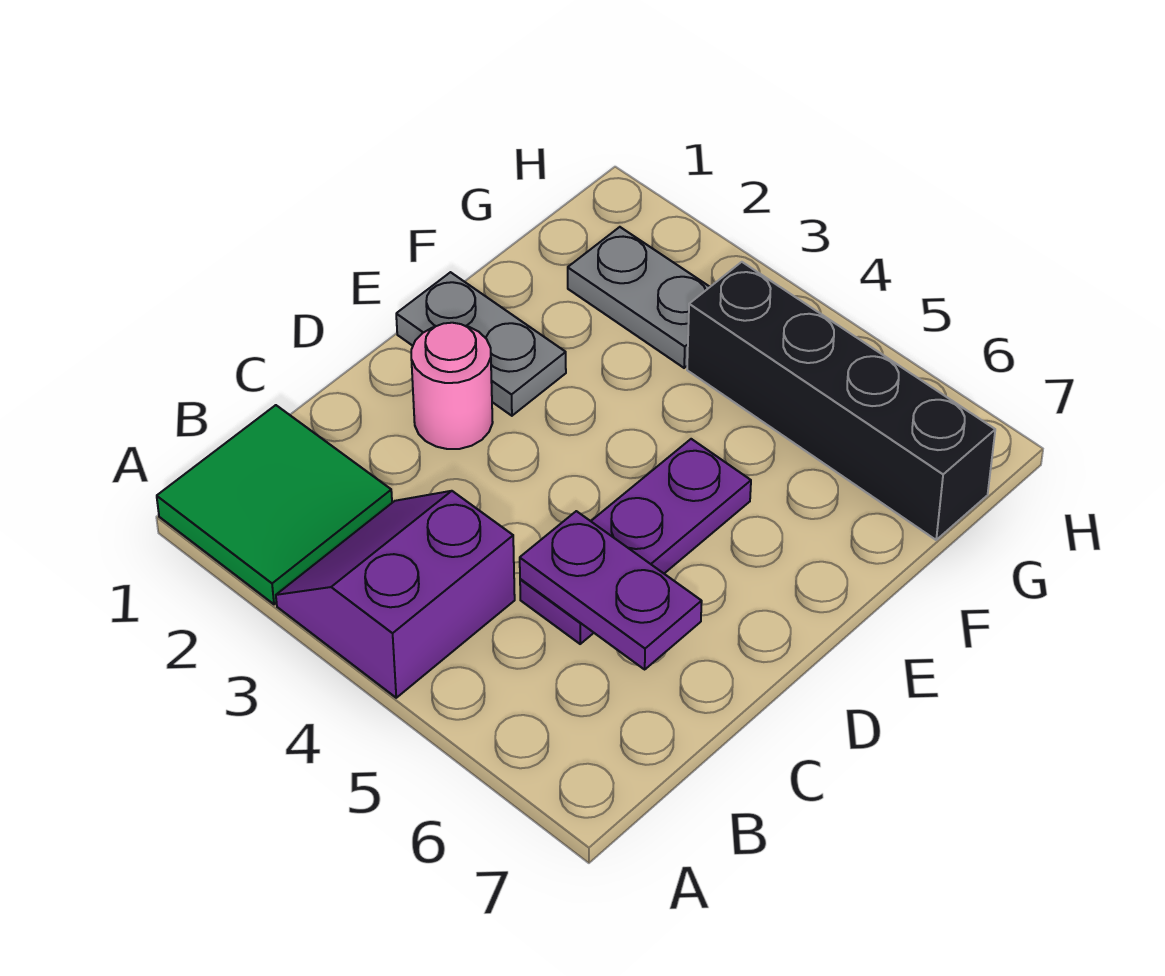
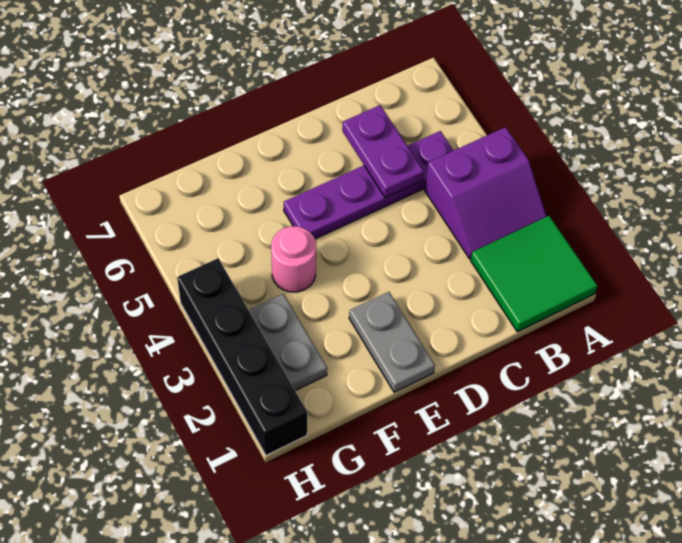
purple 1x3 plate [520,439,751,644] -> purple 1x4 plate [284,131,454,239]
pink 1x1 round brick [411,323,493,449] -> pink 1x1 round brick moved to [271,226,316,292]
black 1x4 brick [687,262,995,540] -> black 1x4 brick moved to [177,258,307,455]

